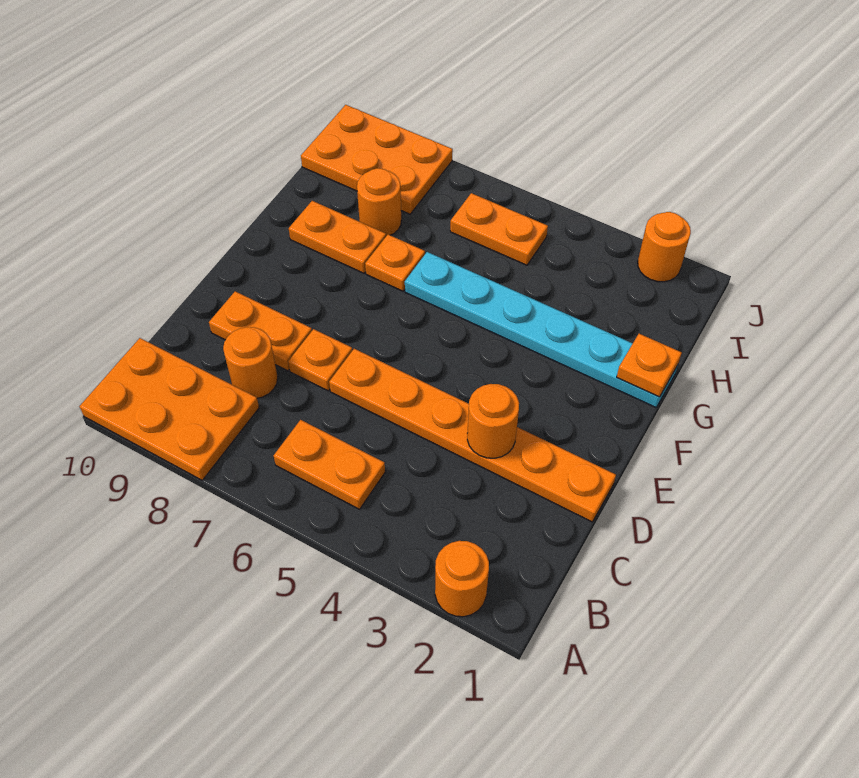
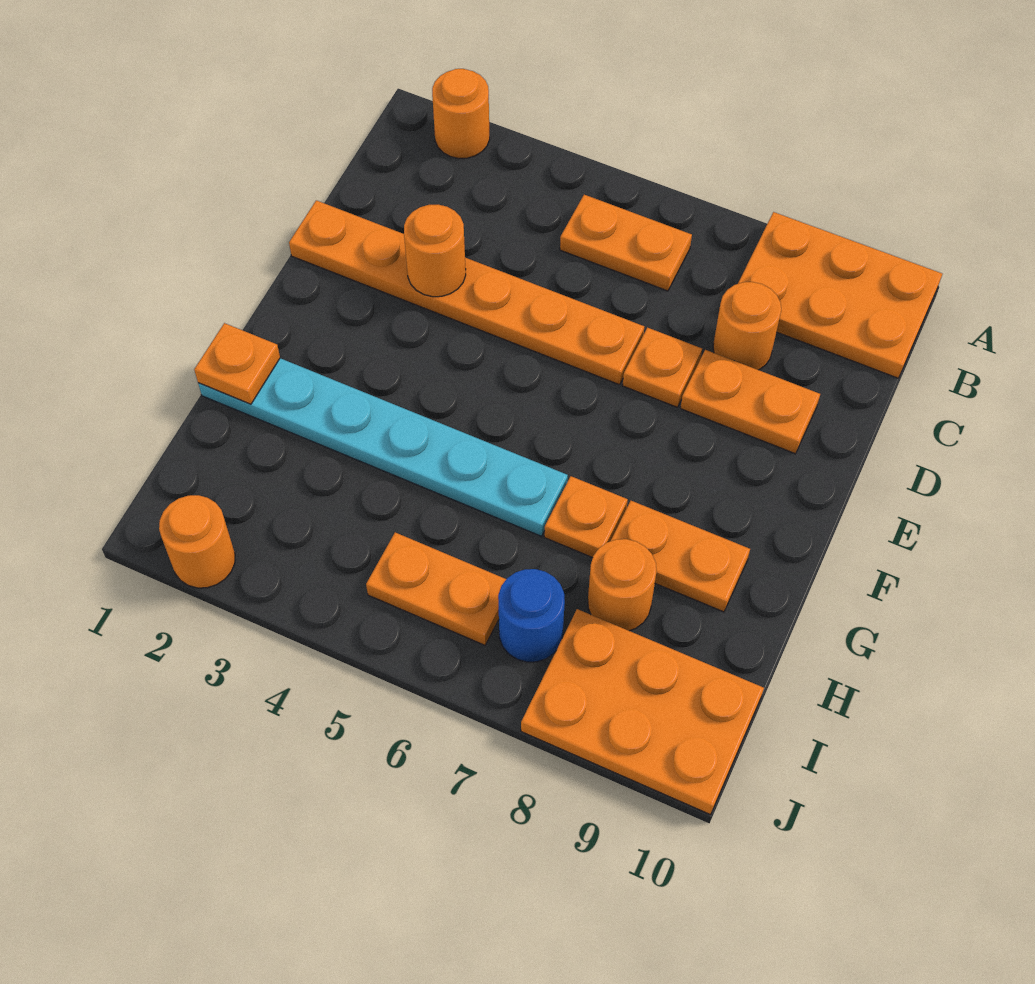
none -> blue 1x1 round brick [498,569,565,662]

